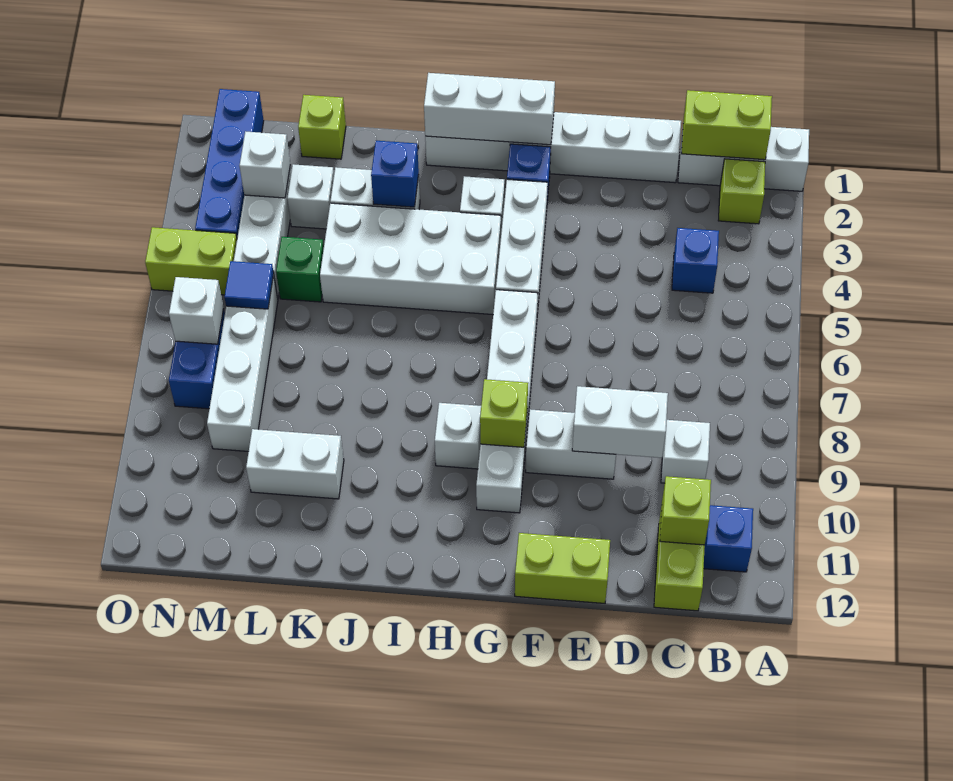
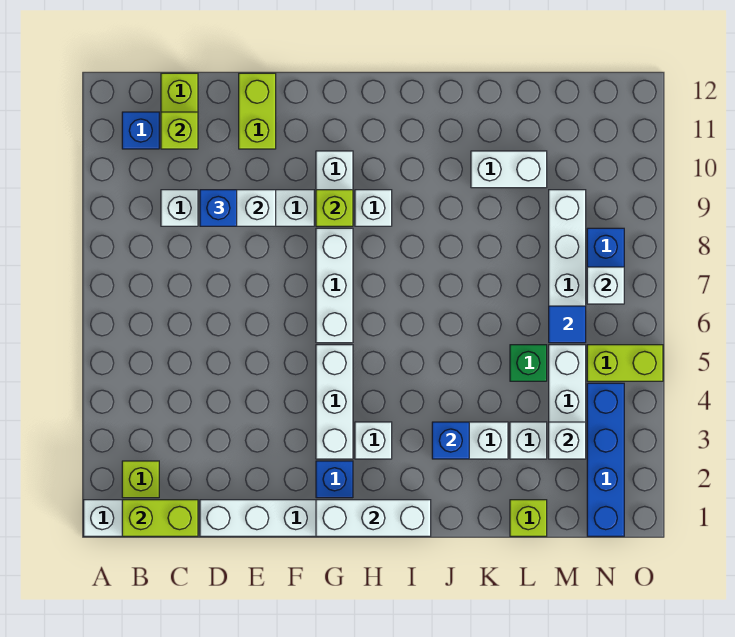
blue 1x1 brick [672,228,719,293] -> blue 1x1 brick moved to [200,190,237,226]
lime 1x2 brick [515,533,610,603] -> lime 1x2 brick turned to [239,73,276,149]
white 2x4 brick [320,203,501,315] -> none

